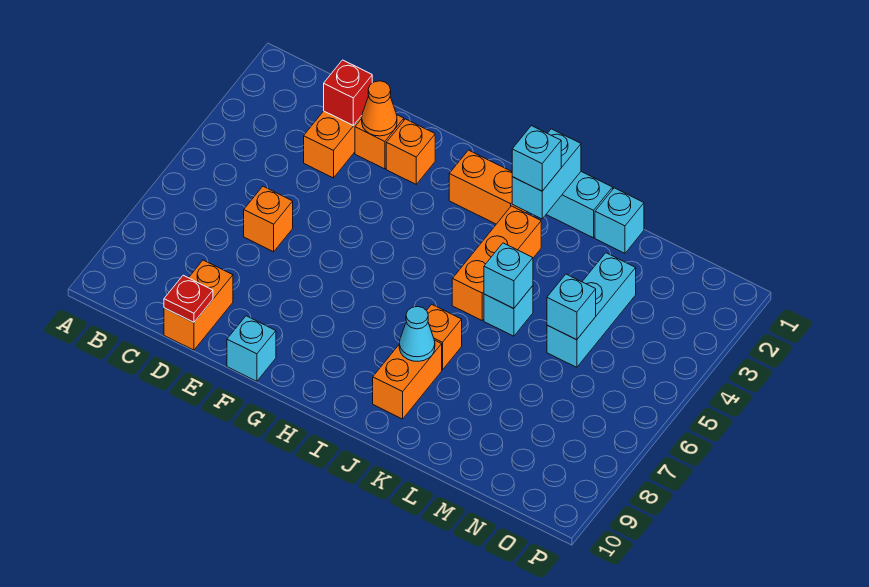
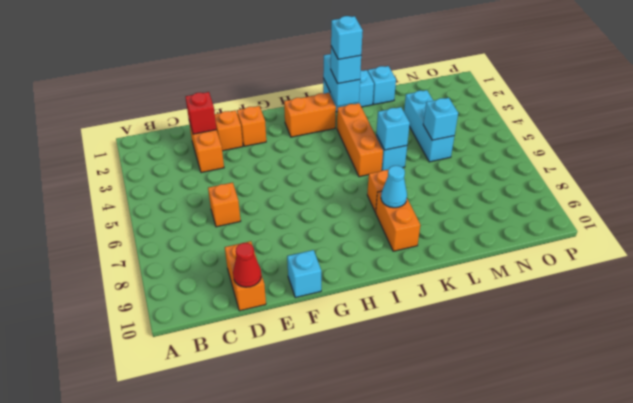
red 1x1 plate [164,275,213,322] -> red 1x1 cone [233,243,261,287]
orange 1x1 cone [362,81,397,136] -> none
none -> cyan 1x1 brick [331,16,363,59]

